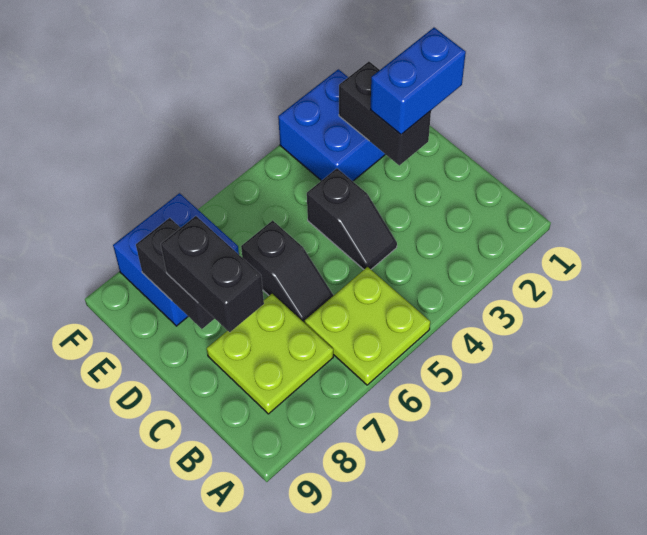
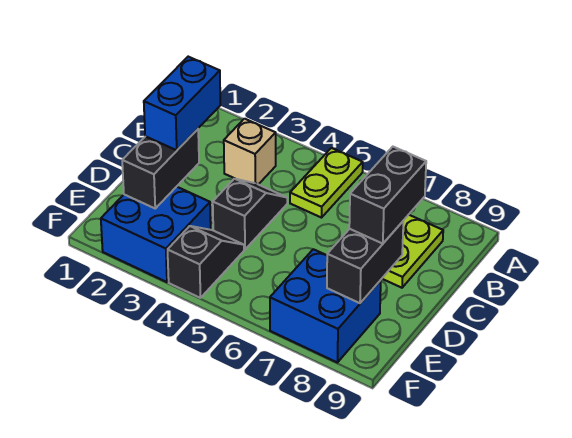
lime 2x2 plate [305,267,430,385] -> lime 1x2 plate [290,148,363,218]
none -> tan 1x1 brick [224,119,276,184]
black 1x2 slope [241,220,334,323] -> black 1x2 slope moved to [168,226,244,298]
blue 1x2 brick [370,28,466,135] -> blue 1x2 brick turned to [144,57,220,150]

